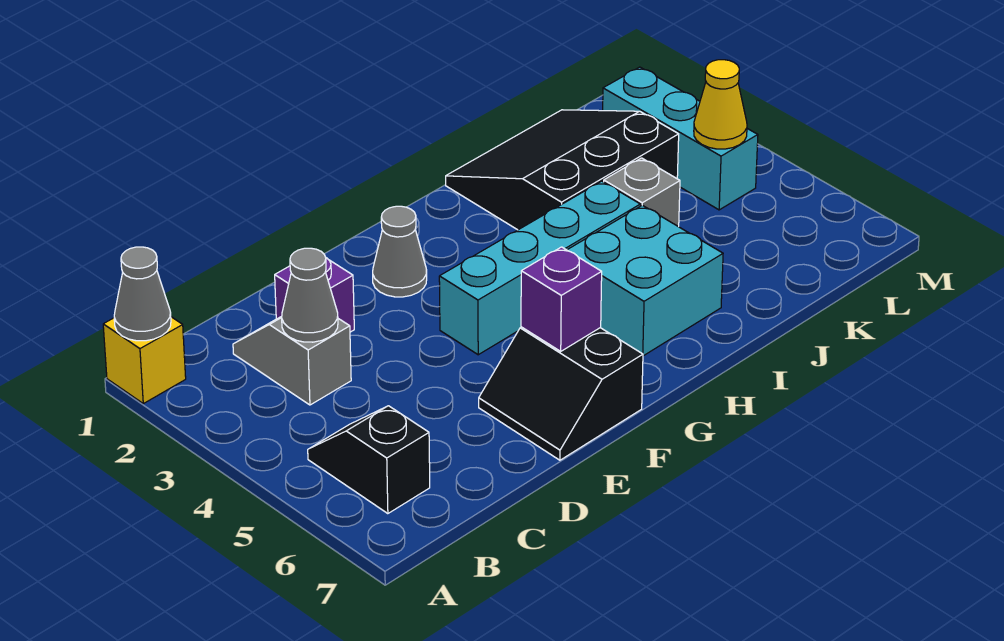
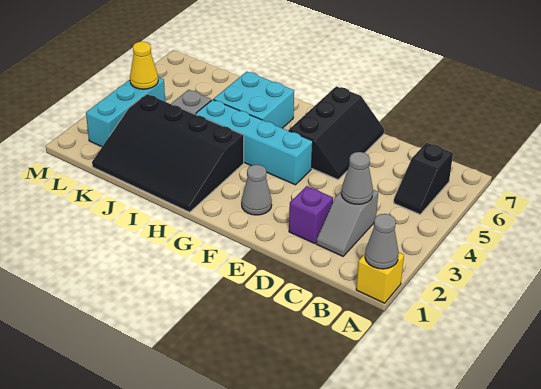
black 2x2 slope [479,327,643,460] -> black 2x3 slope [289,86,384,179]
purple 1x1 brick [521,247,602,351] -> none
black 3x3 slope [446,110,679,230] -> black 3x4 slope [92,94,244,212]

